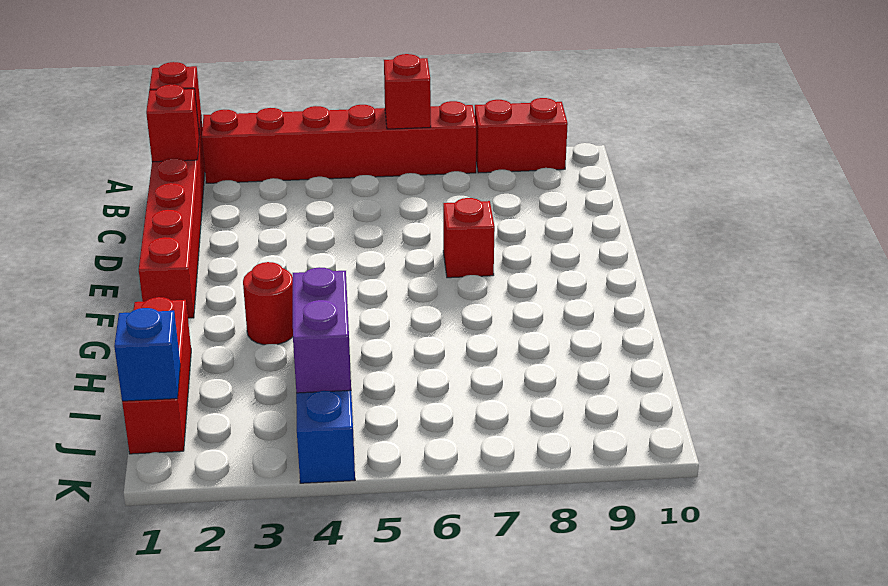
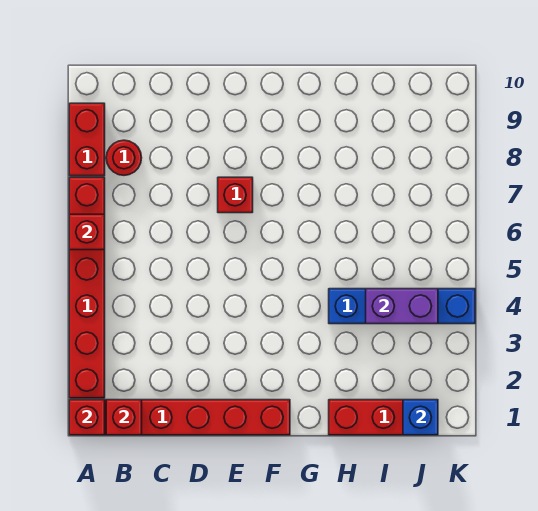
red 1x1 round brick [243,262,293,345] -> red 1x1 round brick moved to [106,140,142,175]

